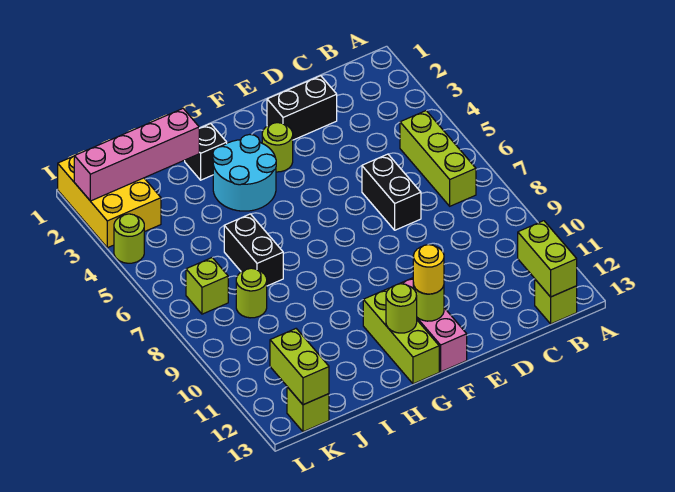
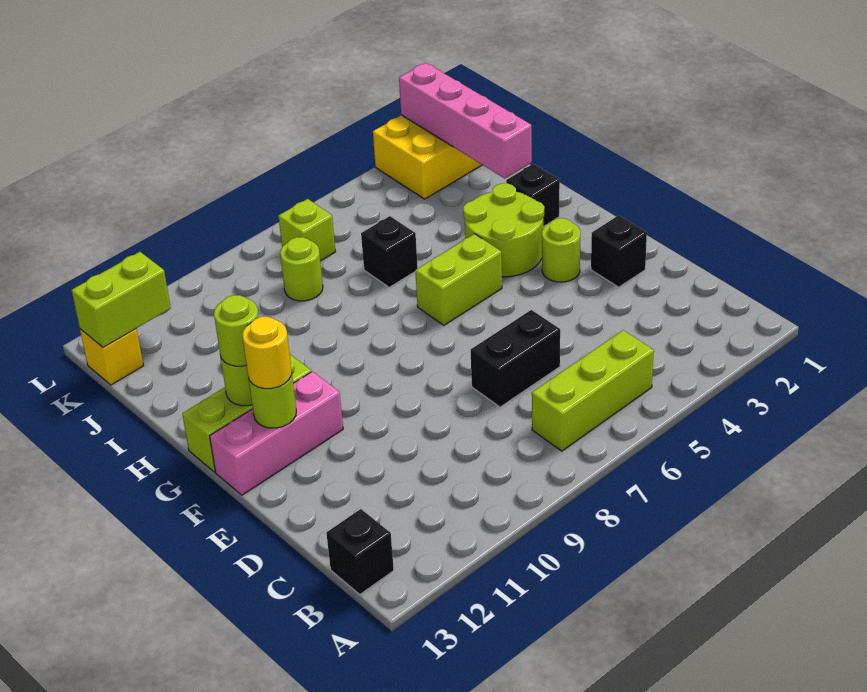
lime 1x2 brick [518,221,577,297] -> lime 1x2 brick moved to [415,234,502,325]
lime 1x1 brick [535,280,577,324] -> black 1x1 brick [326,509,394,594]
black 1x2 brick [267,76,337,140] -> black 1x1 brick [591,215,647,287]
cyan 2x2 round brick [213,134,276,211] -> lime 2x2 round brick [463,183,544,277]
black 1x2 brick [224,214,283,286] -> black 1x1 brick [361,216,418,287]
lime 1x1 brick [287,387,329,432] -> yellow 1x1 brick [80,329,144,385]
lime 1x1 round brick [114,214,144,263] -> lime 1x1 round brick moved to [214,295,259,366]

